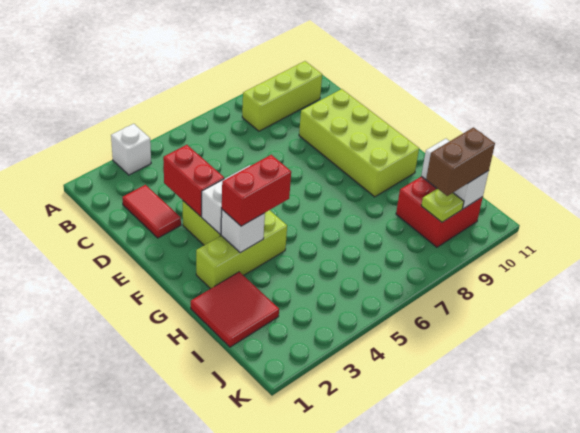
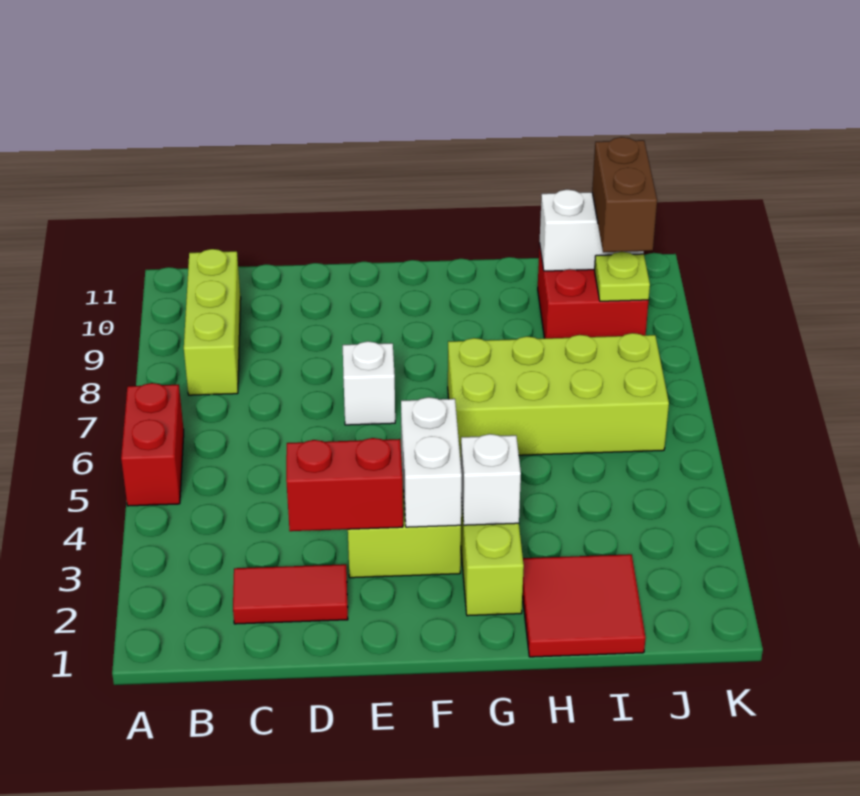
white 1x1 brick [111,124,151,175] -> white 1x1 brick moved to [343,341,395,425]
lime 2x4 brick [299,89,419,197] -> lime 2x4 brick moved to [448,333,669,455]
red 1x2 brick [222,155,291,226] -> red 1x2 brick moved to [121,383,184,506]

